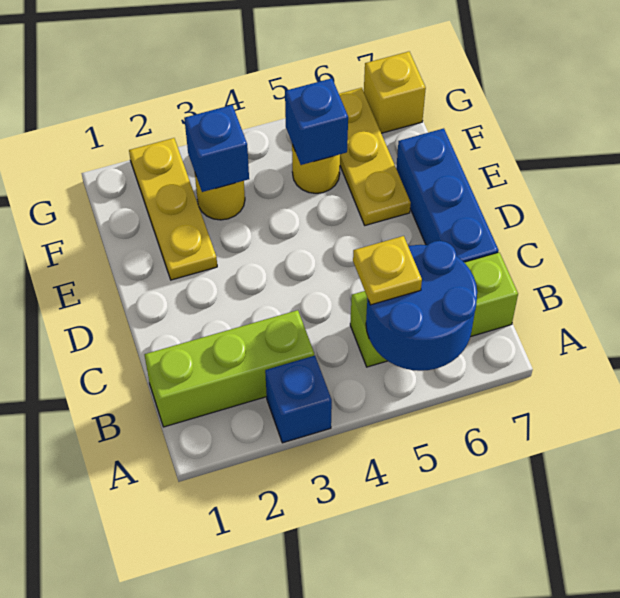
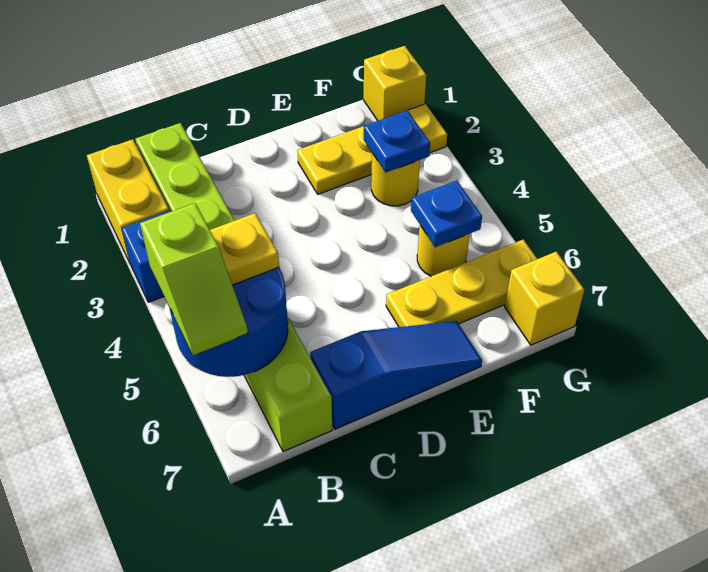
none -> yellow 1x2 brick [87,139,169,263]
none -> lime 1x2 slope [140,203,248,355]
blue 1x3 brick [396,128,499,262] -> blue 1x3 slope [310,321,482,429]
blue 1x1 brick [184,105,249,192] -> blue 1x1 plate [364,110,430,172]
blue 1x1 brick [285,78,348,165] -> blue 1x1 plate [411,181,482,247]
none -> yellow 1x1 brick [364,46,426,121]

